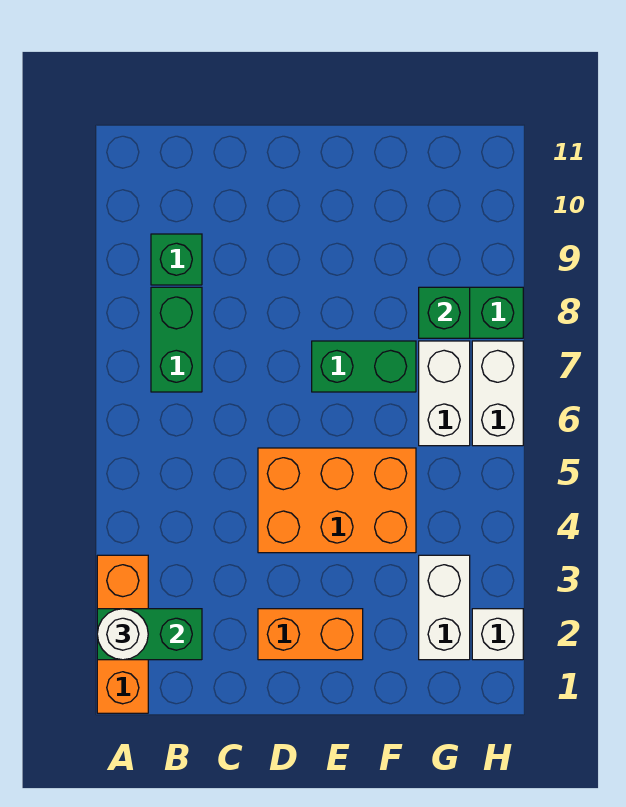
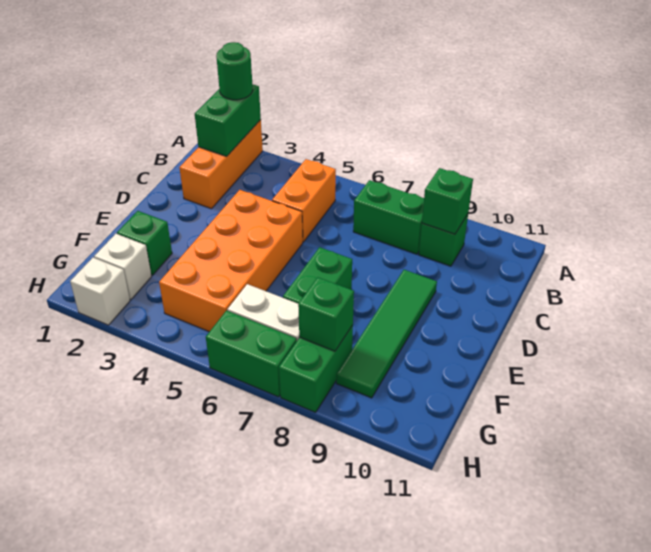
orange 1x3 brick [97,555,148,713] -> orange 1x3 brick turned to [179,120,263,209]
white 1x1 round brick [97,609,148,660] -> green 1x1 round brick [216,42,253,100]
none -> green 1x1 brick [422,168,473,234]
orange 1x2 brick [258,609,363,660] -> orange 1x2 brick moved to [272,159,336,242]
orange 2x3 brick [258,448,416,553] -> orange 2x4 brick [159,190,303,332]
none -> green 1x4 tile [336,270,437,398]
none -> green 1x1 brick [117,211,172,275]
white 1x2 brick [419,555,470,660] -> white 1x1 brick [94,234,152,300]
white 1x2 brick [472,341,523,446] -> green 1x2 brick [206,311,297,397]

